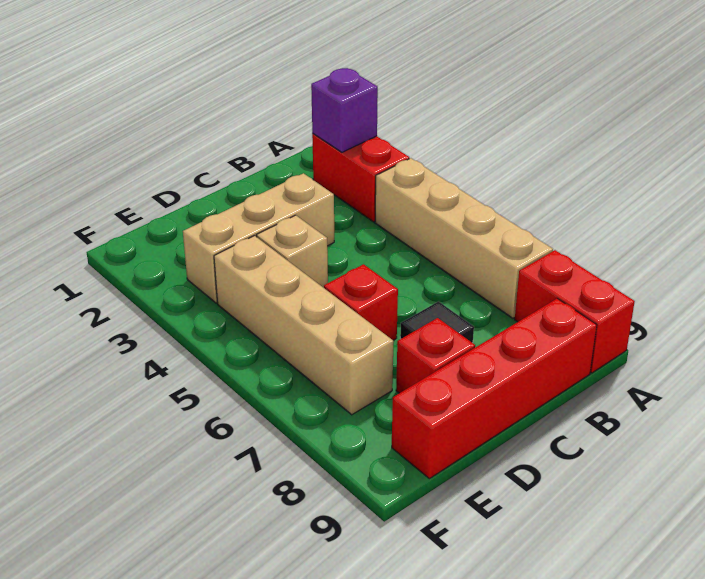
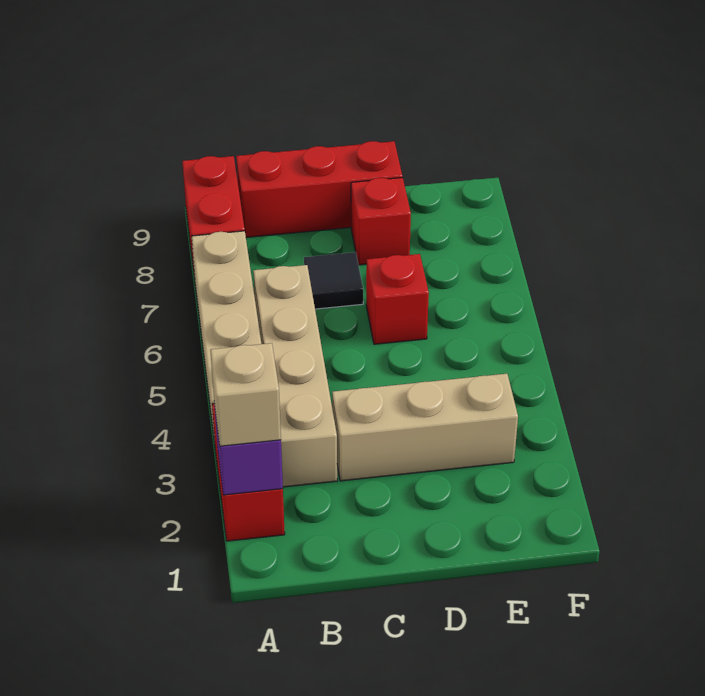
red 1x4 brick [392,298,597,479] -> red 1x3 brick [236,141,402,237]
tan 1x1 brick [257,215,328,288] -> tan 1x1 brick moved to [210,343,281,446]
tan 1x4 brick [214,236,394,415] -> tan 1x4 brick moved to [253,265,337,487]

